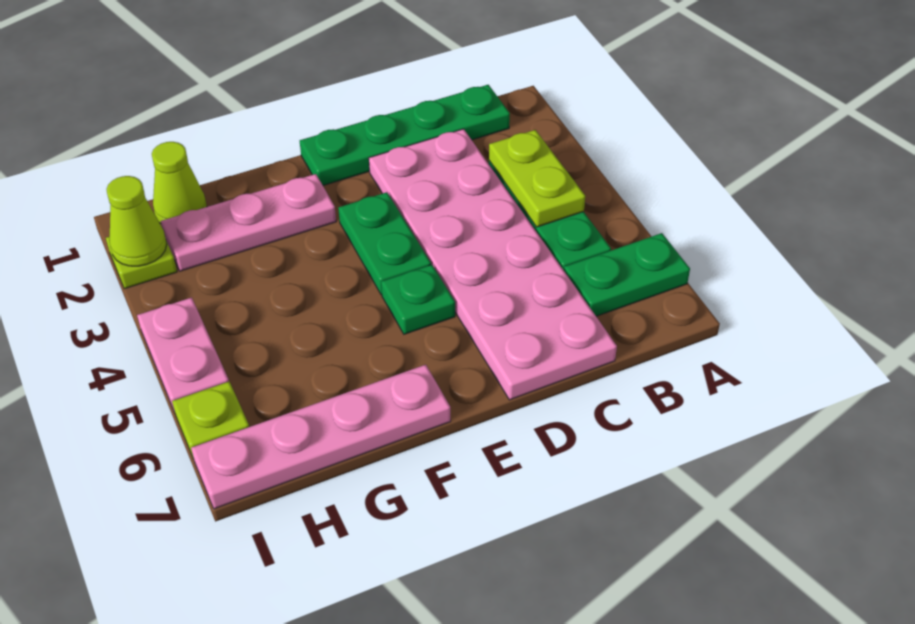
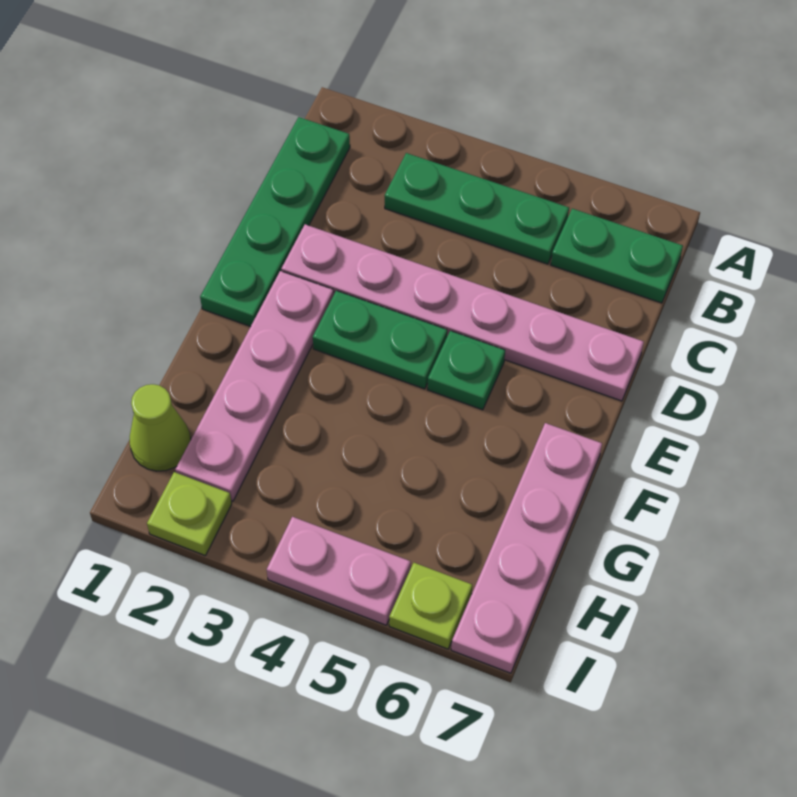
green 1x2 plate [564,233,690,316] -> green 1x2 plate turned to [551,209,683,303]
lime 1x2 plate [489,130,585,227] -> none
pink 2x6 plate [369,129,617,400] -> pink 1x6 plate [281,224,644,401]
pink 1x3 plate [161,174,336,271] -> pink 1x4 plate [175,271,334,501]
lime 1x1 cone [107,176,167,266] -> none

